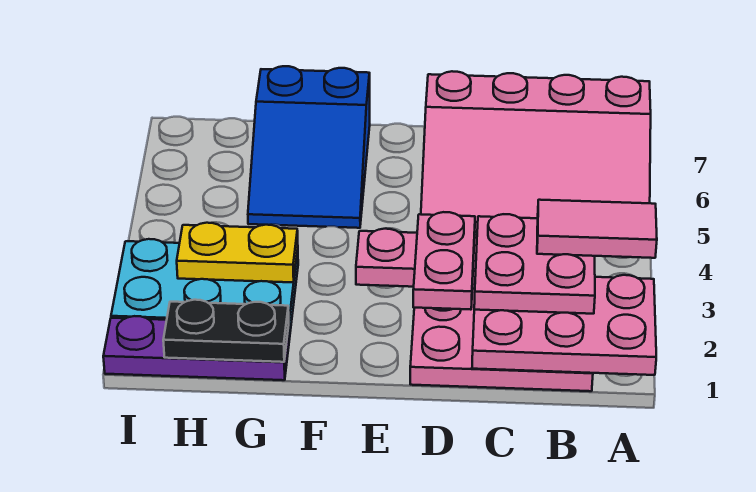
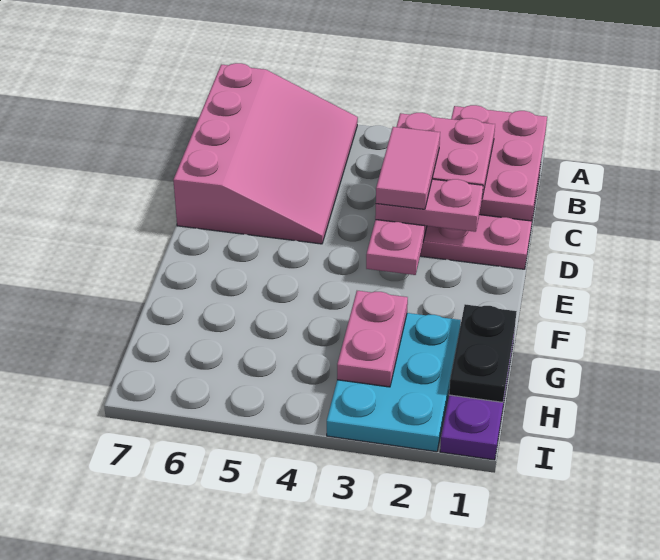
pink 1x2 tile [537,200,657,258] -> pink 1x2 tile moved to [376,127,440,209]
blue 2x3 slope [248,66,370,228] -> none
yellow 1x2 plate [177,223,298,283] -> pink 1x2 plate [337,291,408,387]

